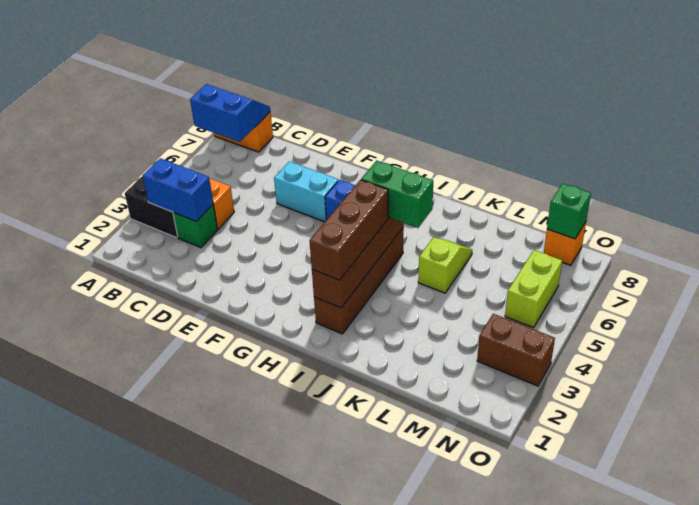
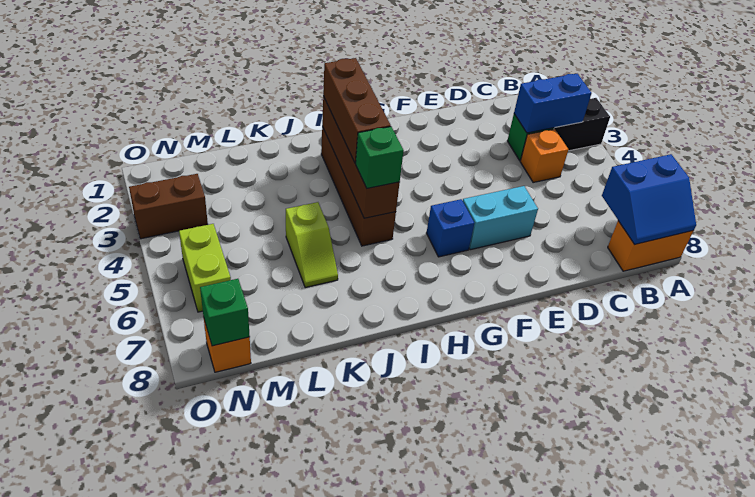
green 1x2 brick [361,161,433,228] -> green 1x1 brick [356,127,404,188]

